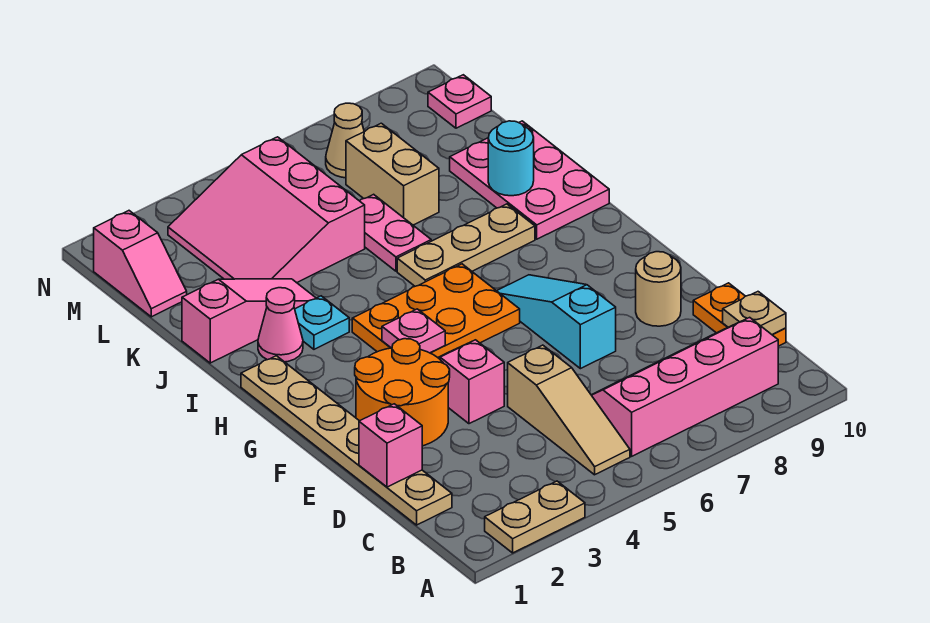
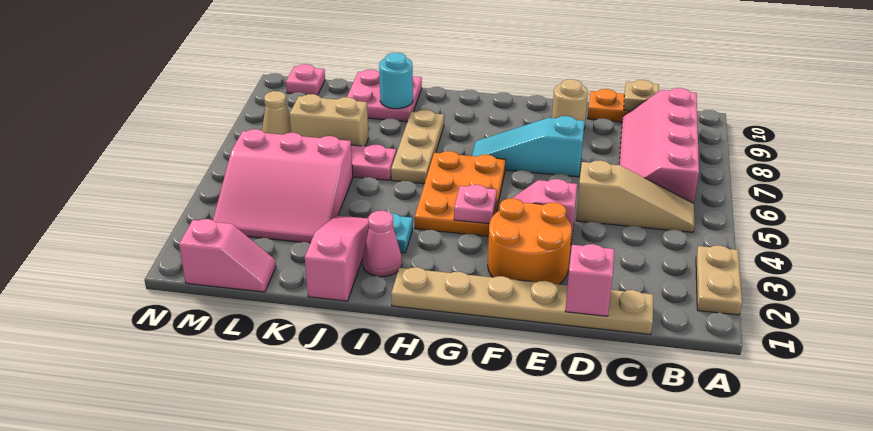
pink 2x3 plate [450,121,609,239] -> pink 2x2 plate [347,70,422,122]

